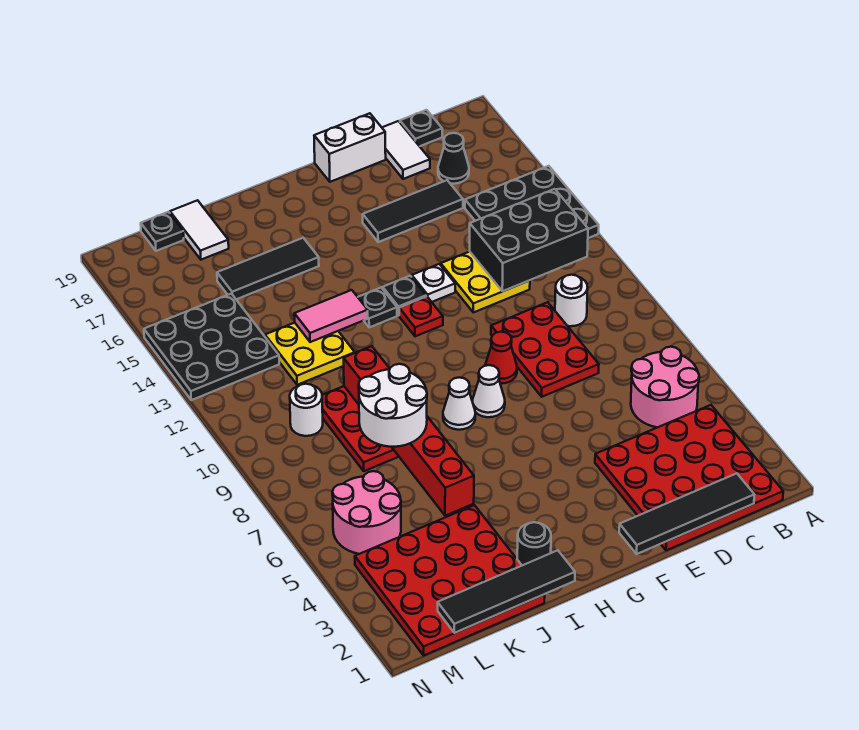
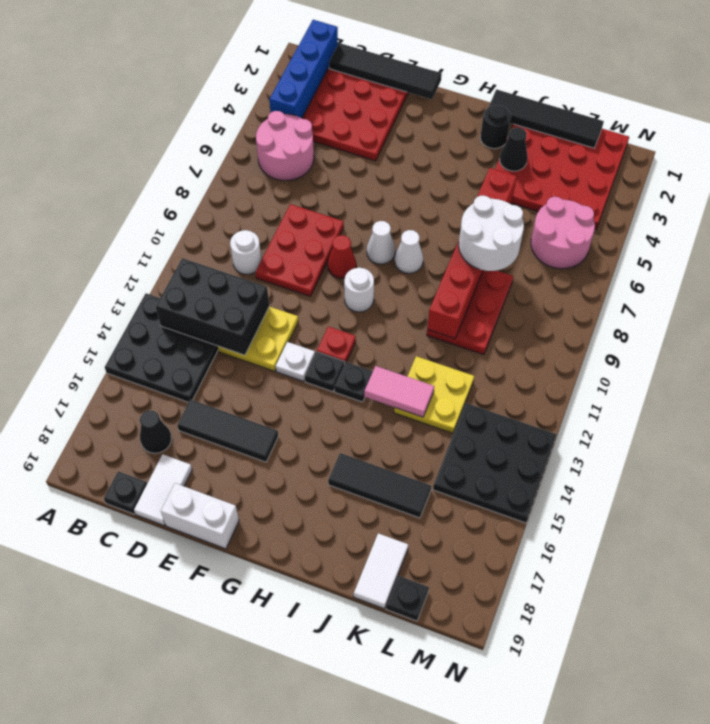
none -> blue 1x4 brick [269,20,338,118]
none -> black 1x1 cone [500,127,528,171]
white 1x1 round brick [290,384,323,436] -> white 1x1 round brick moved to [344,268,374,312]

